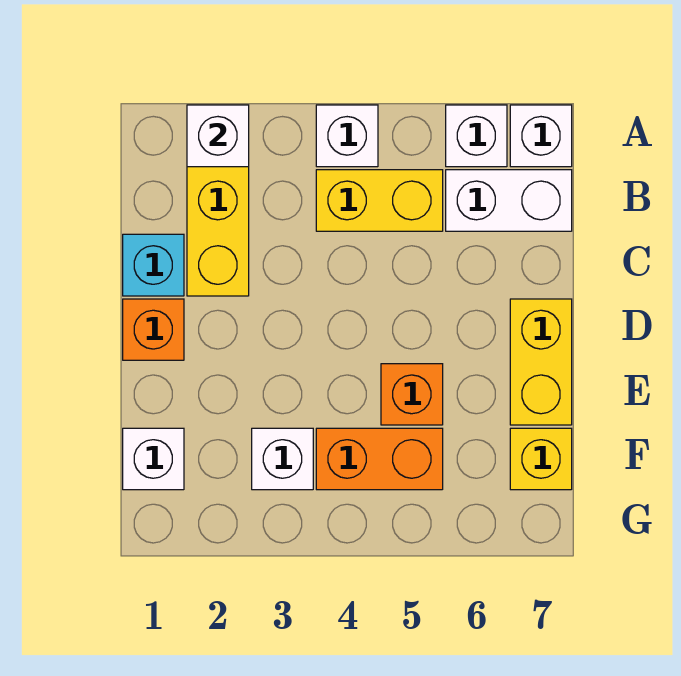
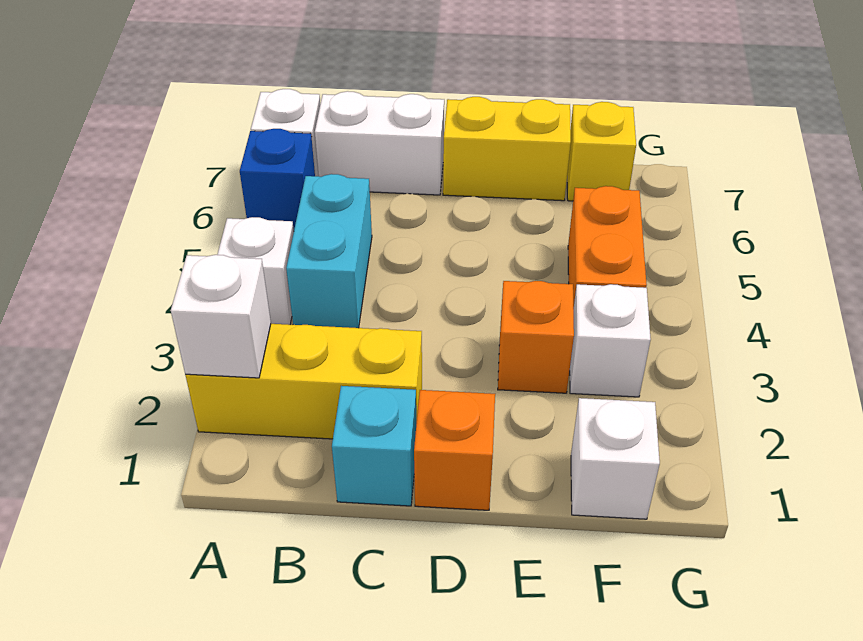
white 1x1 brick [446,105,507,167] -> blue 1x1 brick [240,129,315,229]
yellow 1x2 brick [316,170,443,231] -> cyan 1x2 brick [286,174,372,328]
white 1x2 brick [446,170,572,231] -> white 1x2 brick turned to [315,91,444,195]
orange 1x1 brick [381,364,443,425] -> orange 1x1 brick moved to [498,281,574,393]

